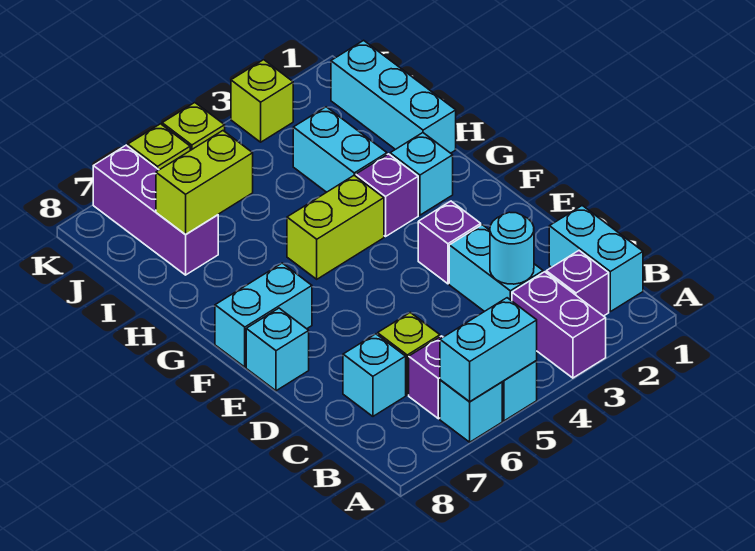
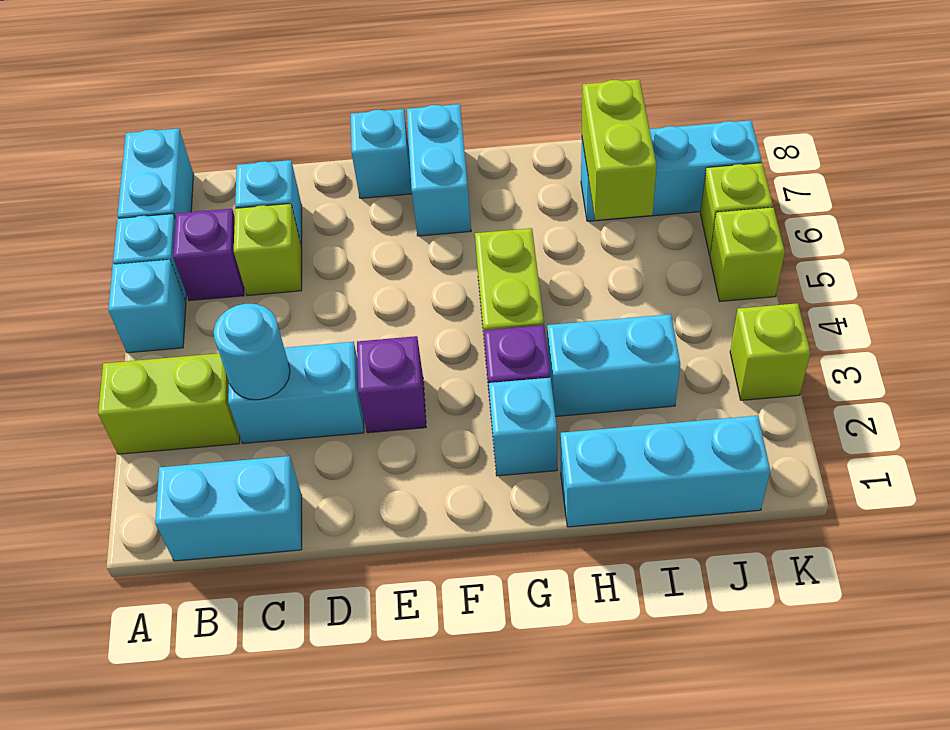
purple 1x2 brick [512,272,606,378] -> lime 1x2 brick [98,353,240,454]
cyan 1x2 brick [440,298,537,402] -> cyan 1x2 brick moved to [118,128,194,220]
purple 1x1 brick [546,251,609,316] -> none
purple 1x3 brick [93,145,218,275] -> cyan 1x3 brick [581,120,762,221]

